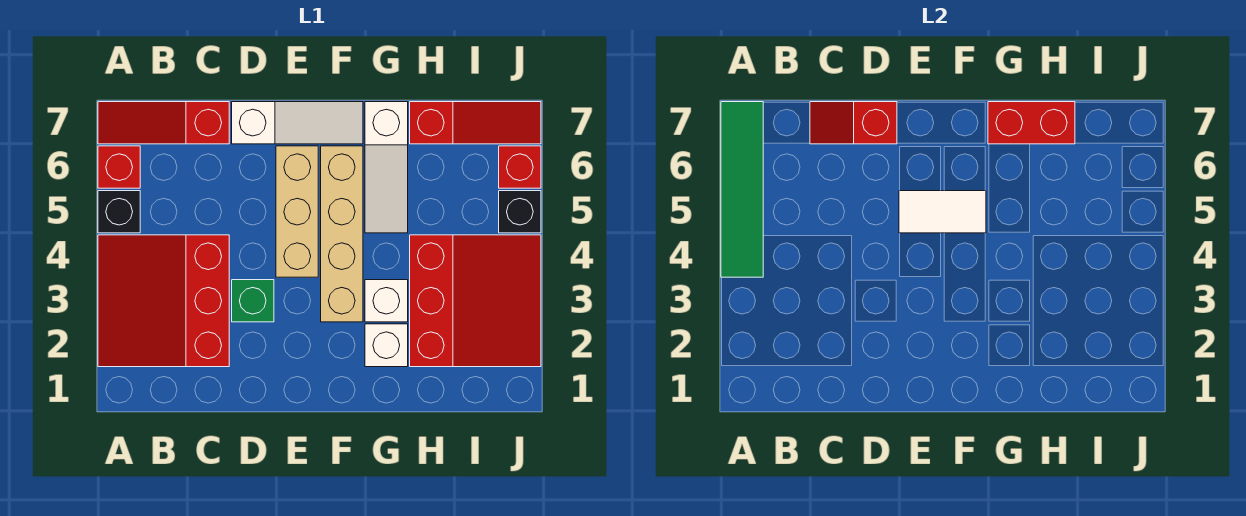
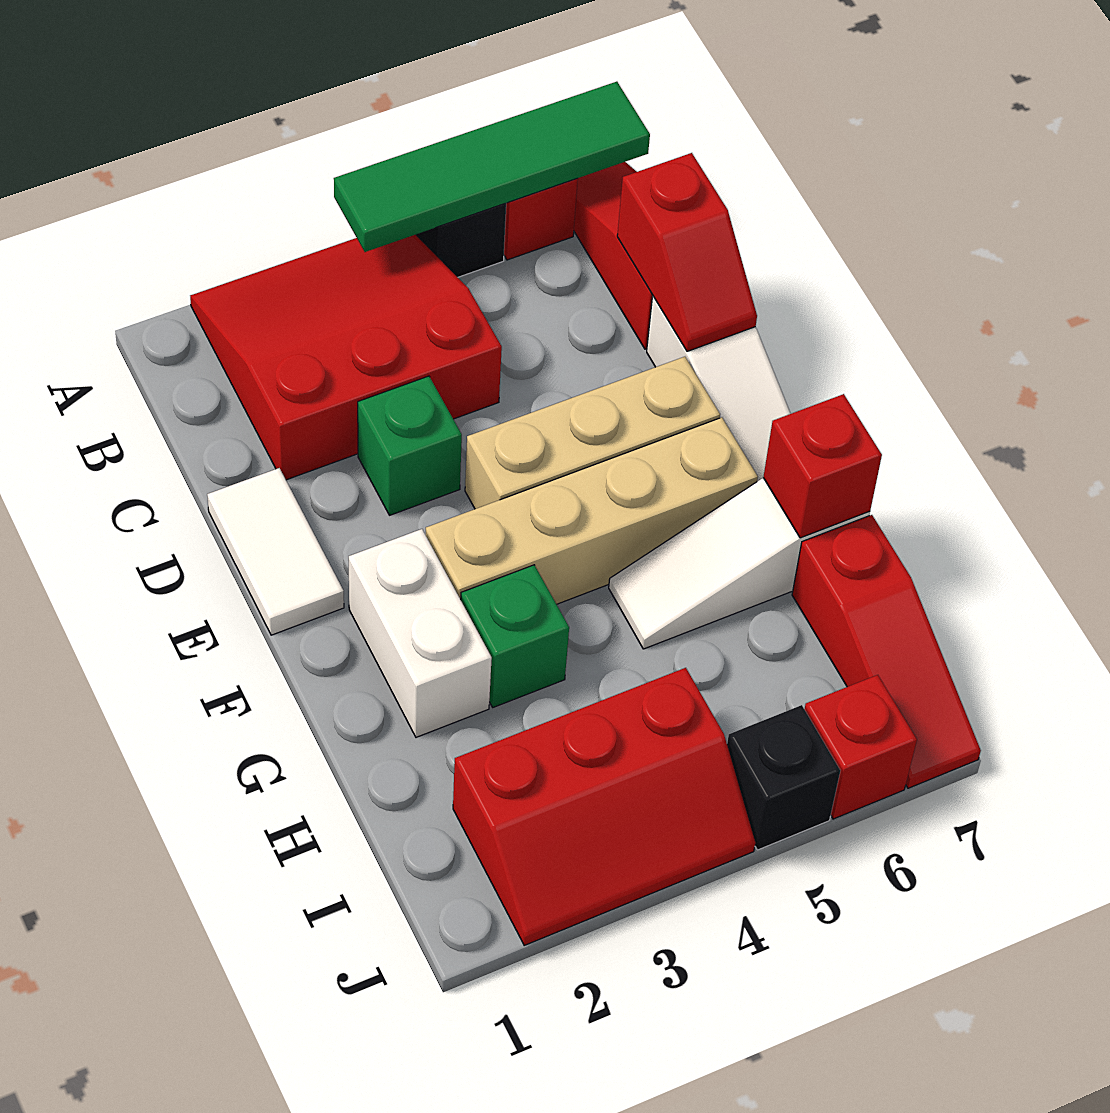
red 1x2 slope [810,102,897,144] -> red 1x2 slope turned to [617,153,757,351]
white 1x2 tile [899,191,986,233] -> white 1x2 tile moved to [207,468,344,635]
white 1x1 brick [365,324,408,367] -> white 1x2 brick [349,529,492,737]
white 1x1 brick [365,280,408,322] -> green 1x1 brick [461,565,569,707]
red 1x2 brick [988,102,1075,144] -> red 1x1 brick [763,394,882,538]
red 3x3 slope [410,235,541,367] -> red 2x3 slope [453,668,755,945]

